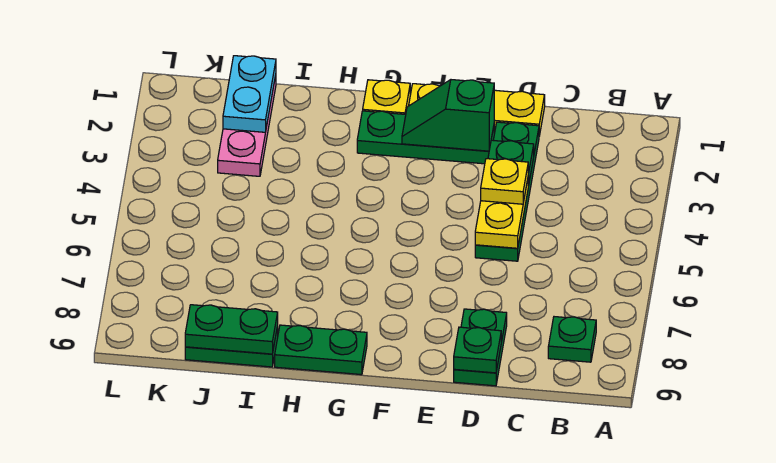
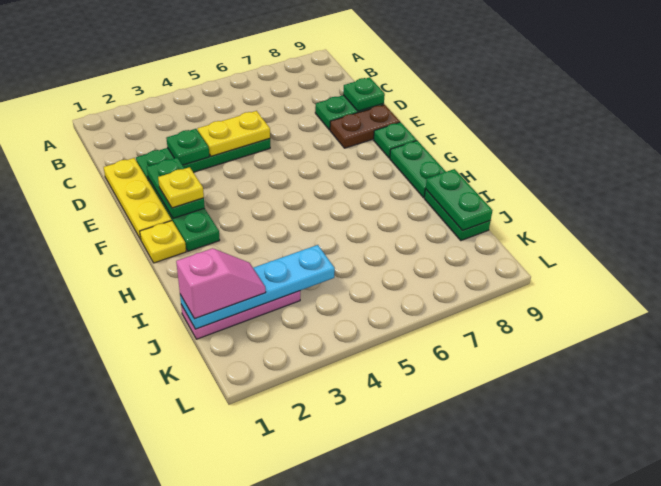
green 1x1 plate [548,317,596,362] -> green 1x1 plate moved to [374,122,417,158]
yellow 1x1 plate [481,159,528,204] -> yellow 1x1 plate moved to [158,167,204,208]
green 1x2 slope [402,80,494,151] -> green 1x2 plate [147,158,205,218]
none -> brown 1x2 plate [330,105,400,148]
cyan 1x2 plate [223,56,276,132] -> cyan 1x4 plate [180,245,335,329]
none -> pink 1x2 slope [176,248,266,319]

